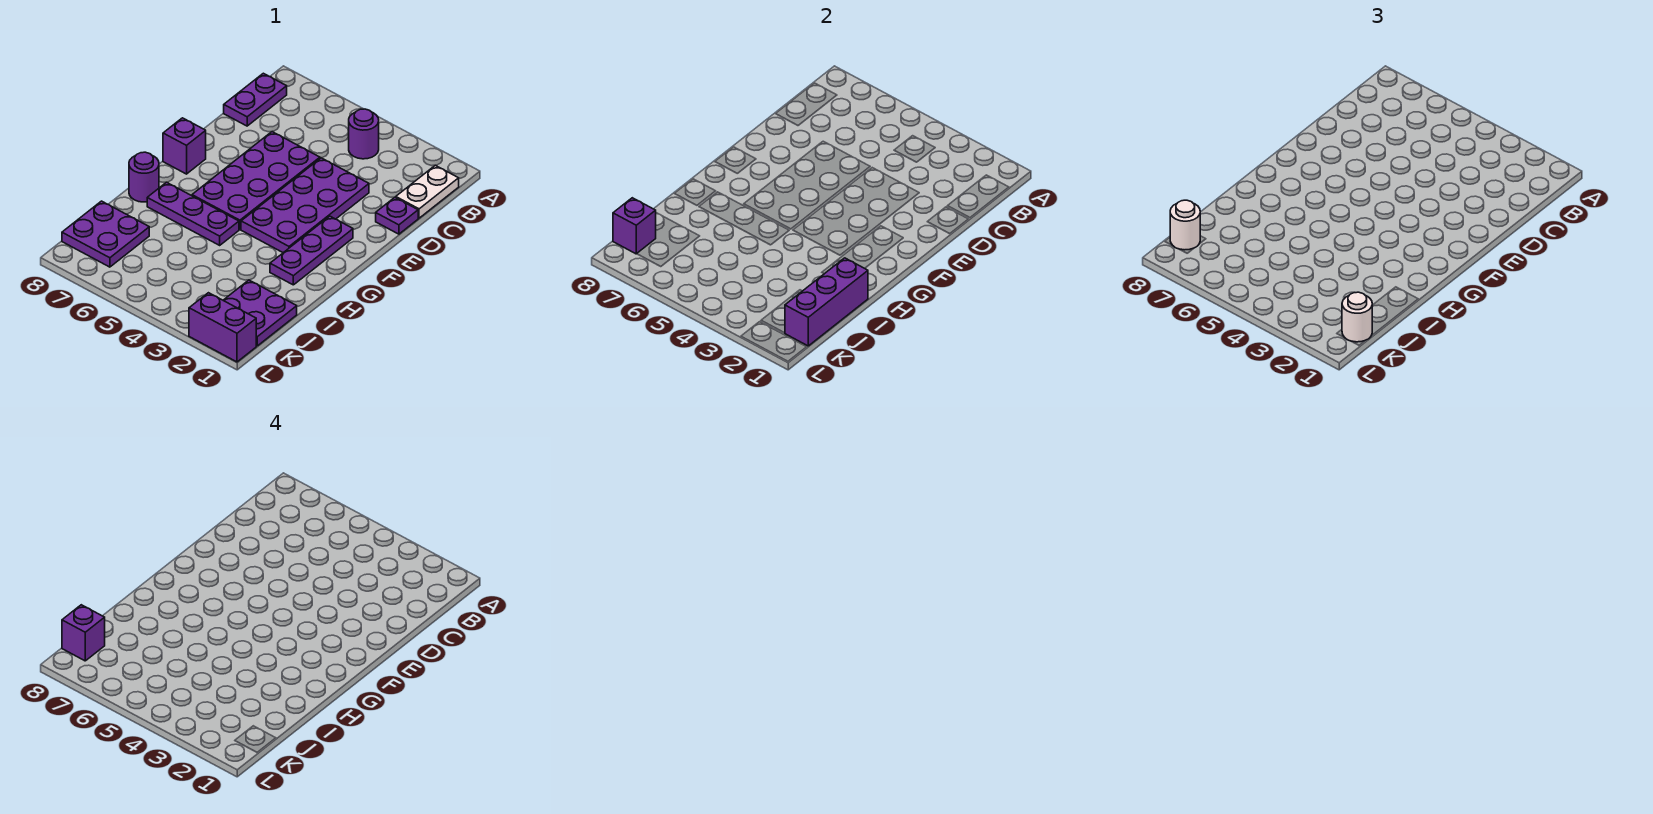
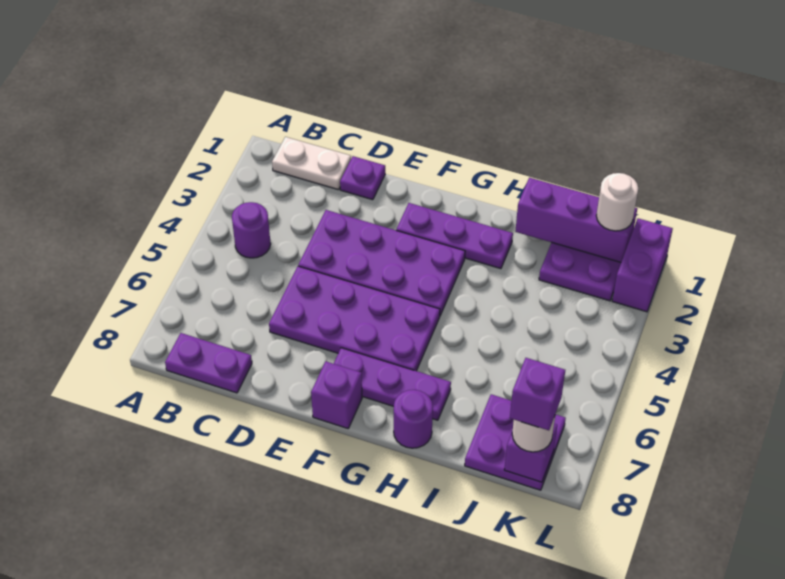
purple 1x3 plate [147,182,239,245] -> purple 1x3 plate turned to [334,348,451,420]

